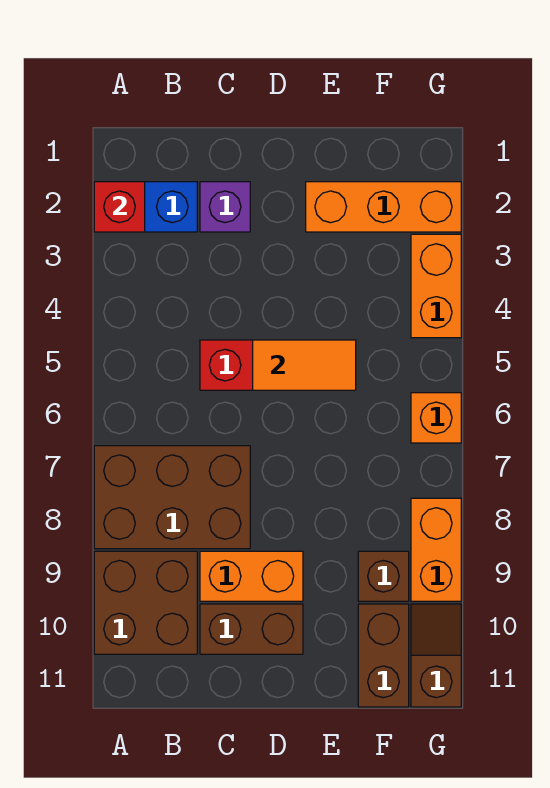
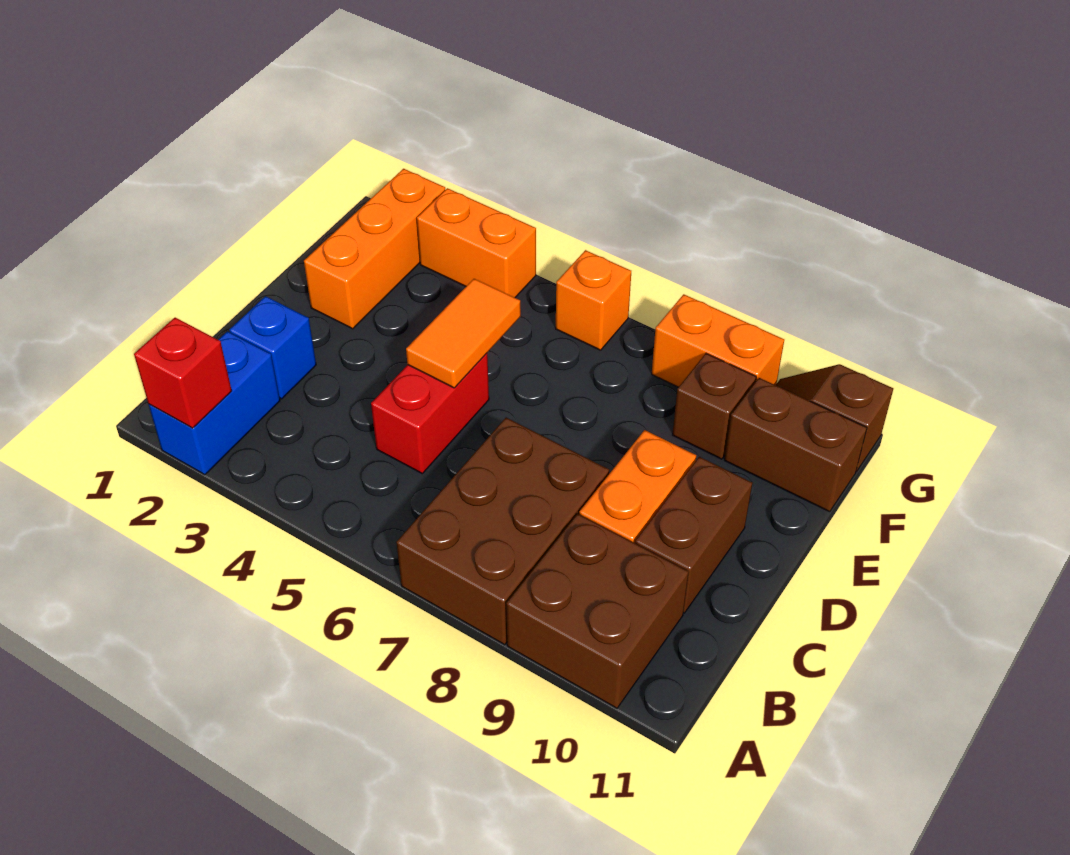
purple 1x1 brick [200,182,250,232] -> blue 1x1 brick [230,296,316,399]

